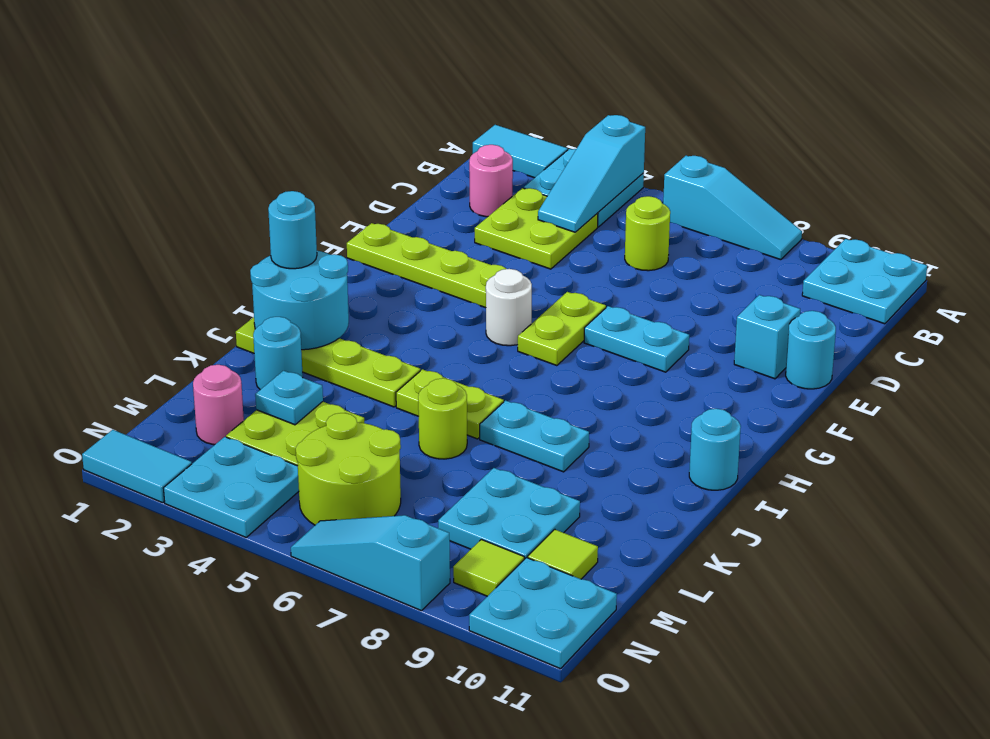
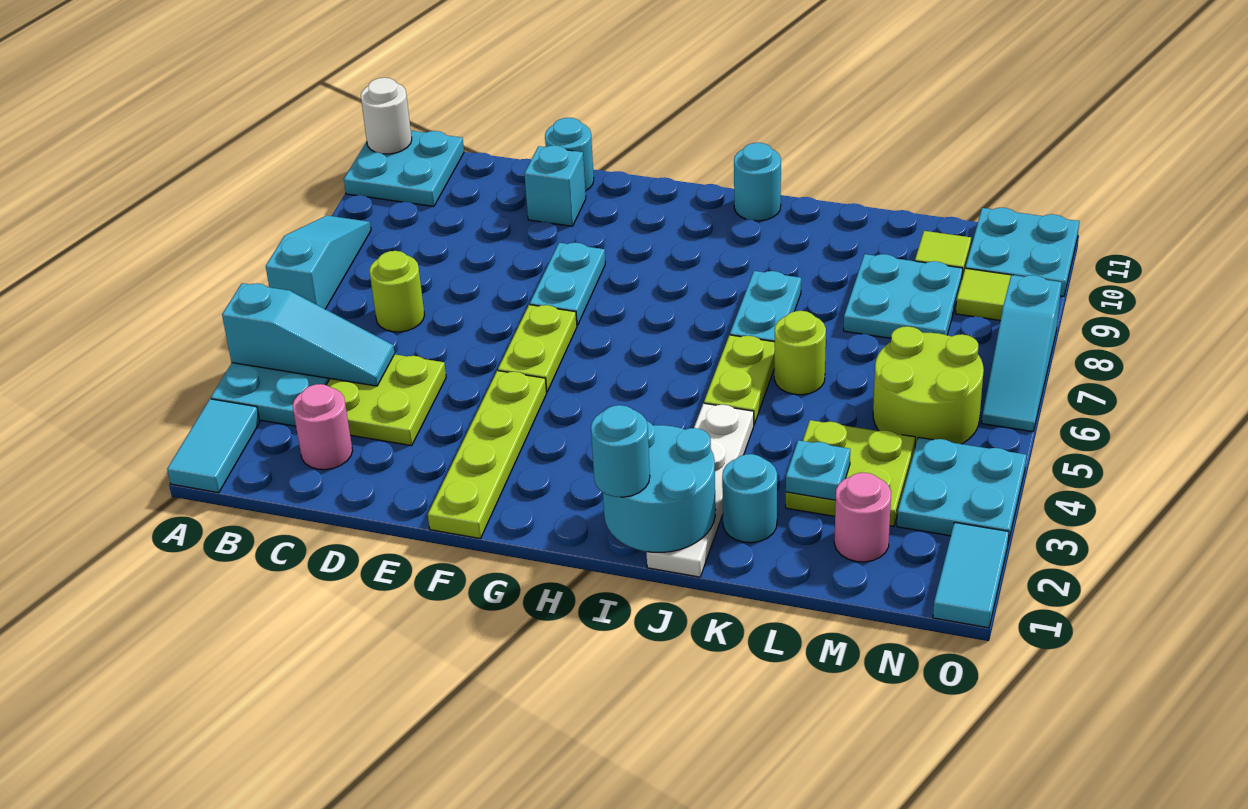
lime 1x2 plate [518,292,606,366] -> lime 1x2 plate turned to [498,305,577,392]
white 1x1 round brick [486,269,532,346] -> white 1x1 round brick moved to [361,78,412,154]
lime 1x4 plate [236,317,420,407] -> white 1x4 plate [647,403,754,577]

